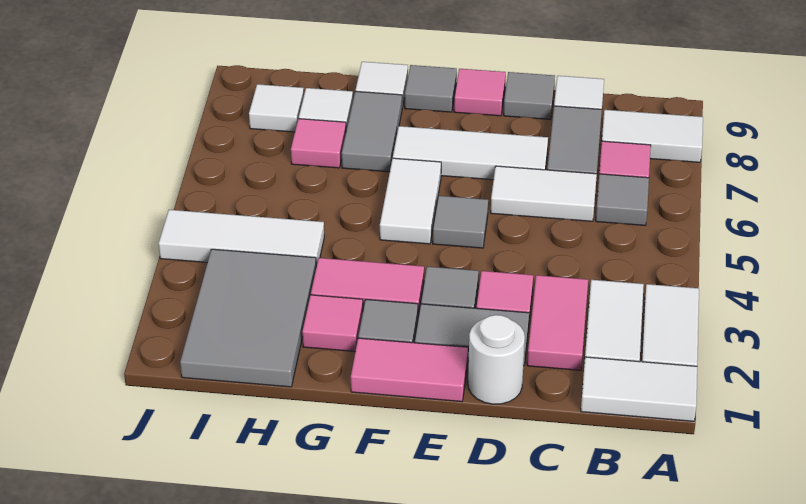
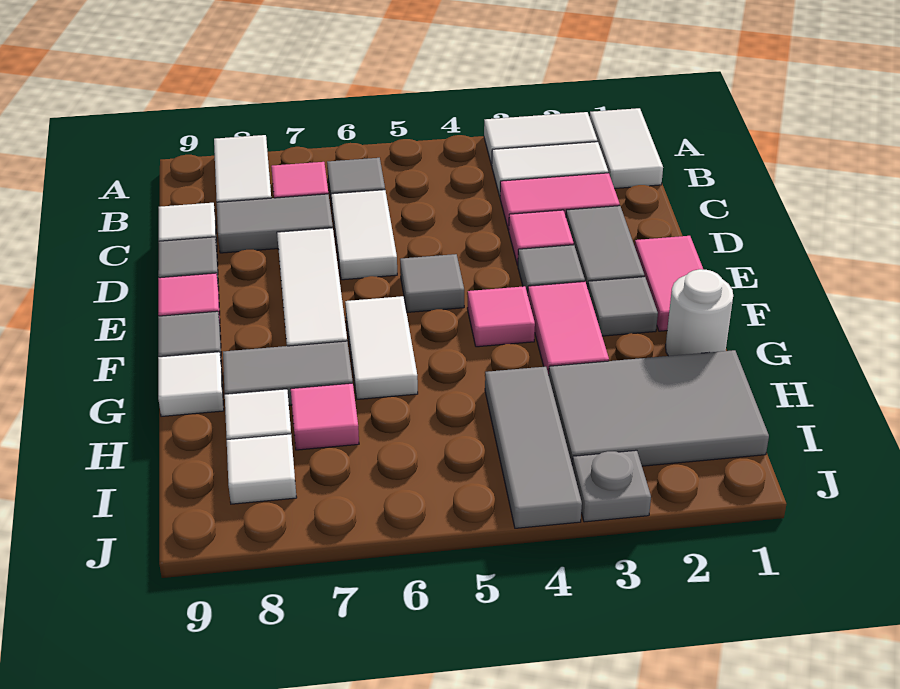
white 1x1 round brick [468,315,525,404] -> white 1x1 round brick moved to [666,269,733,356]
white 1x2 tile [380,158,441,244] -> white 1x2 tile turned to [345,296,418,399]
pink 1x1 tile [302,295,363,351] -> pink 1x1 tile moved to [467,286,535,347]
white 1x3 tile [159,210,324,267] -> grey 1x3 tile [485,367,582,528]
none -> grey 1x1 plate [572,450,651,522]

